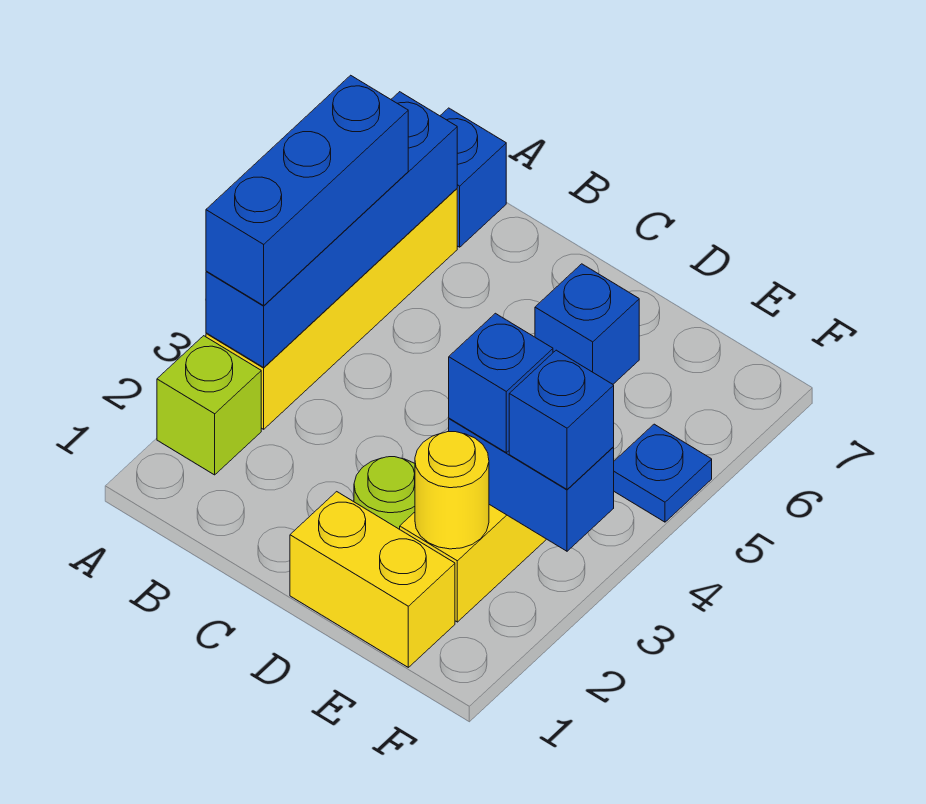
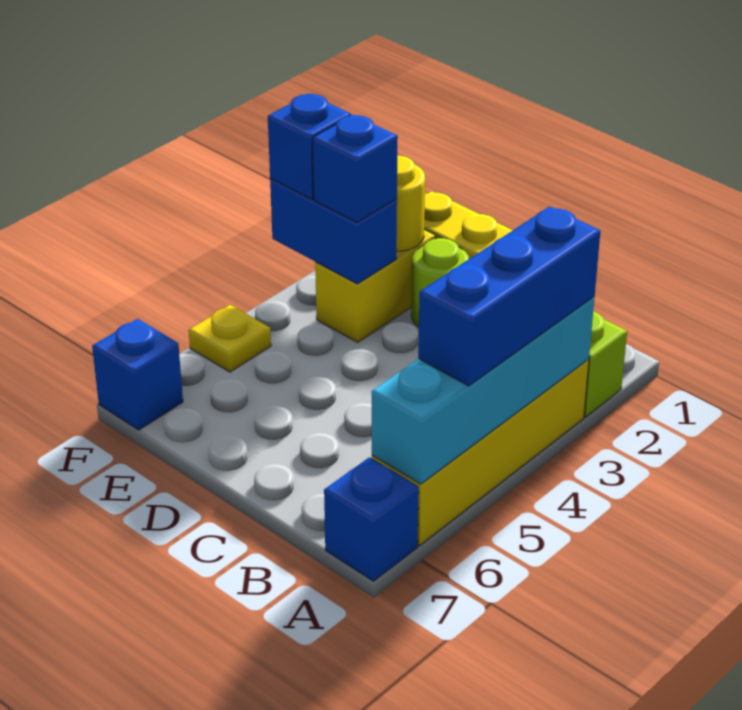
blue 1x4 brick [206,92,457,367] -> cyan 1x4 brick [372,297,595,484]
blue 1x1 brick [535,264,639,384] -> blue 1x1 brick moved to [92,319,183,430]
blue 1x1 plate [614,424,712,522] -> yellow 1x1 plate [189,305,271,372]

